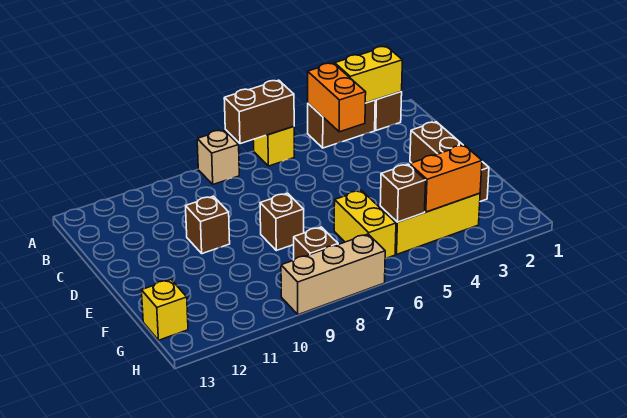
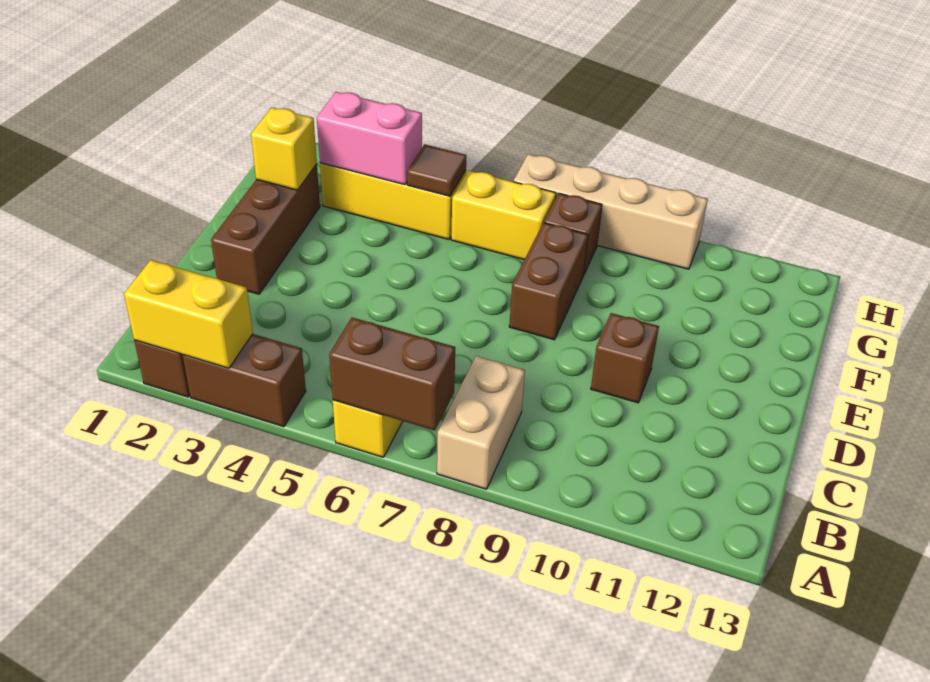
orange 1x2 brick [308,63,366,132] -> none
tan 1x1 brick [197,130,239,184] -> tan 1x2 brick [437,356,525,489]
brown 1x1 brick [260,193,304,251] -> brown 1x2 brick [509,223,588,340]
yellow 1x2 brick [334,190,396,259] -> yellow 1x2 brick turned to [451,170,556,260]
orange 1x2 brick [410,145,482,212] -> pink 1x2 brick [317,92,422,185]
brown 1x1 brick [380,164,426,222] -> brown 1x1 tile [407,144,466,196]
yellow 1x1 brick [141,280,188,340] -> yellow 1x1 brick moved to [251,108,317,190]
tan 1x3 brick [281,234,385,315] -> tan 1x4 brick [514,154,708,269]

